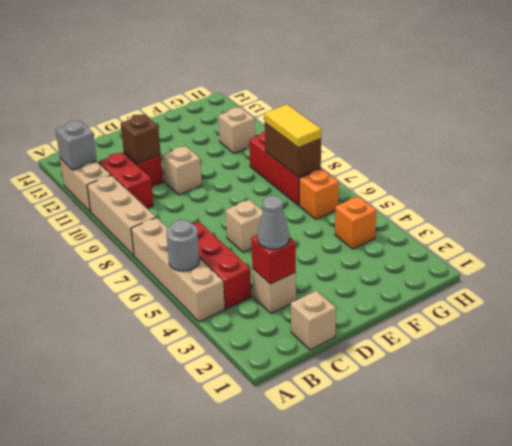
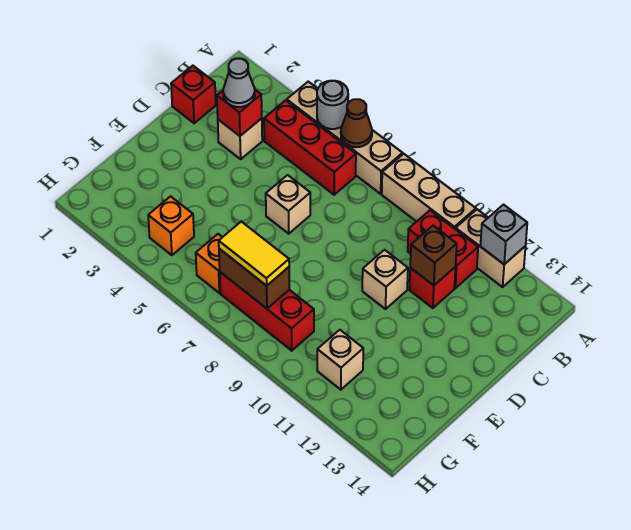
none -> brown 1x1 cone [341,99,372,147]
tan 1x1 brick [291,291,336,350] -> red 1x1 brick [171,66,216,123]

